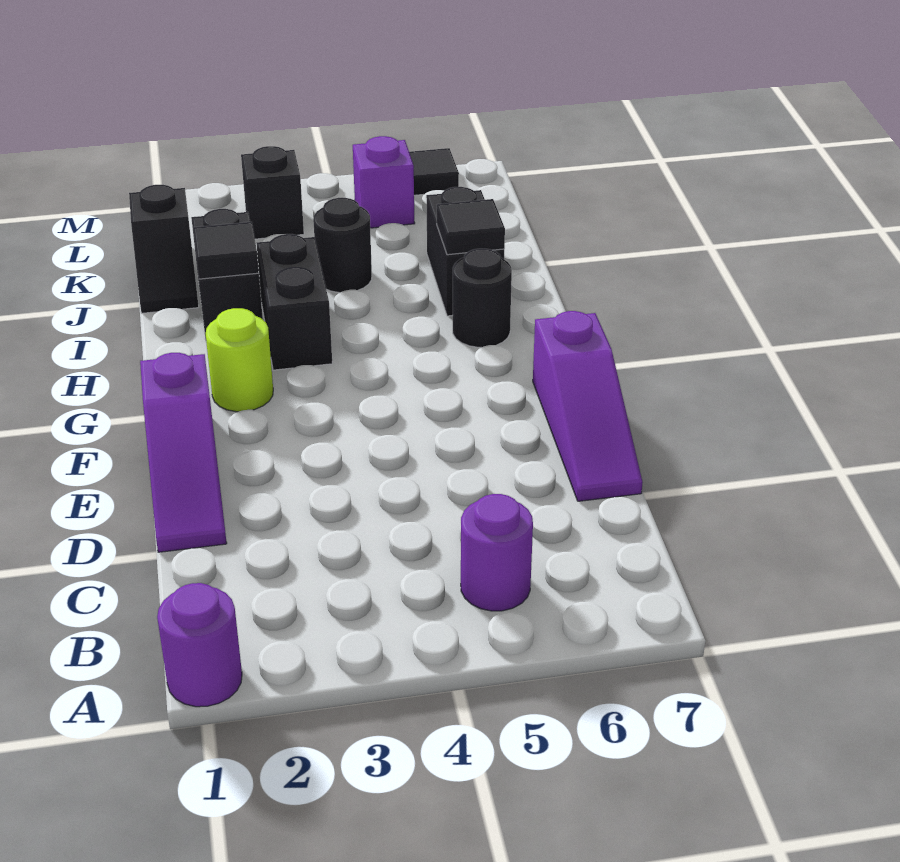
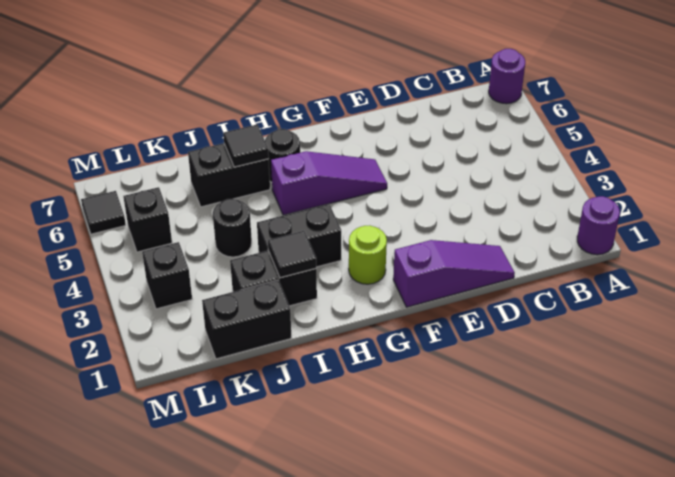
purple 1x1 round brick [461,494,533,611] -> purple 1x1 round brick moved to [489,49,525,104]
purple 1x3 slope [533,311,643,501] -> purple 1x3 slope moved to [271,151,387,215]
black 1x2 slope [129,185,199,313] -> black 1x2 brick [202,280,291,359]
purple 1x1 brick [353,136,415,228] -> black 1x1 brick [123,187,172,252]

